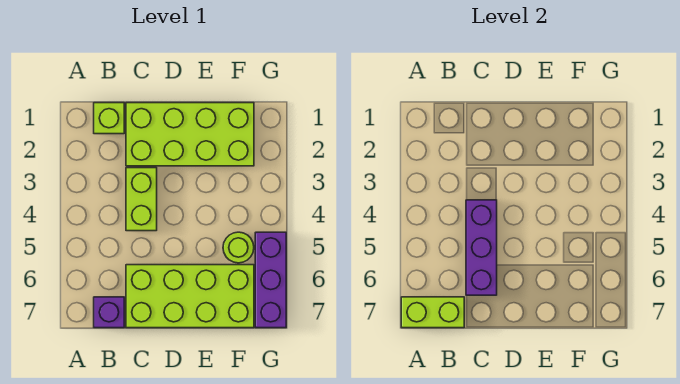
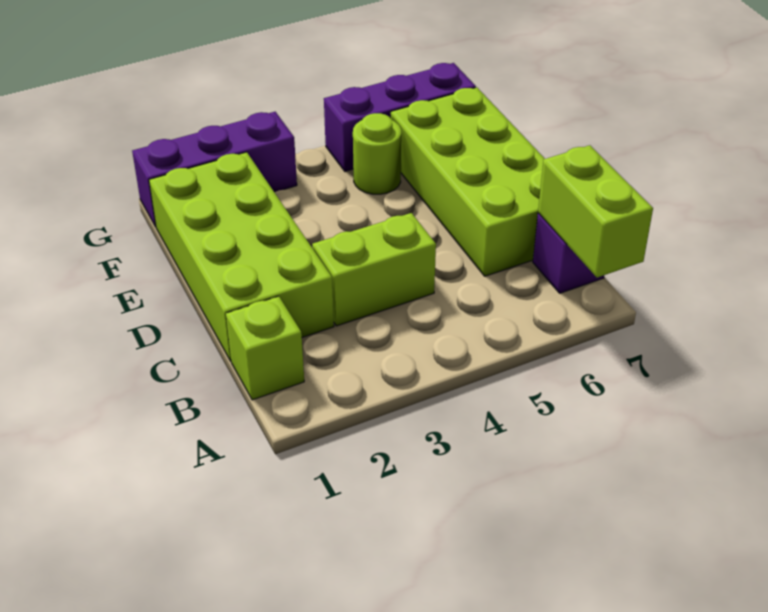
purple 1x3 brick [466,200,497,295] -> purple 1x3 brick moved to [132,112,297,227]

